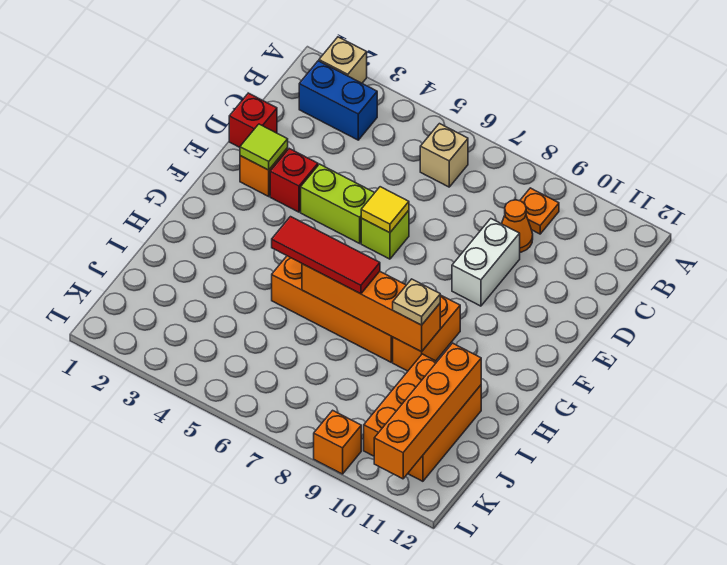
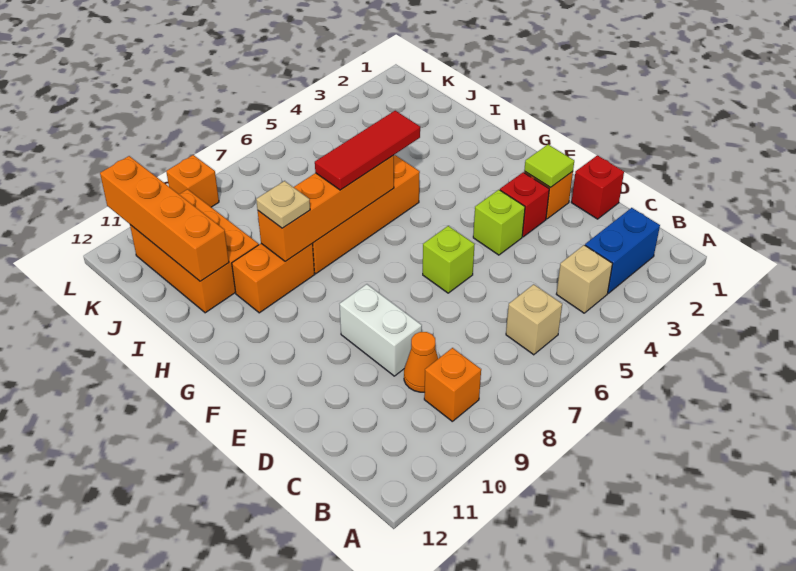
tan 1x1 brick [319,37,367,83] -> tan 1x1 brick moved to [557,245,612,313]
orange 1x1 plate [520,188,559,234] -> orange 1x1 brick [424,348,481,421]
lime 1x2 brick [301,164,375,243] -> lime 1x1 brick [473,190,525,255]
yellow 1x1 tile [361,187,409,233] -> none
orange 1x2 brick [393,295,460,371] -> orange 1x2 brick turned to [232,244,315,313]

